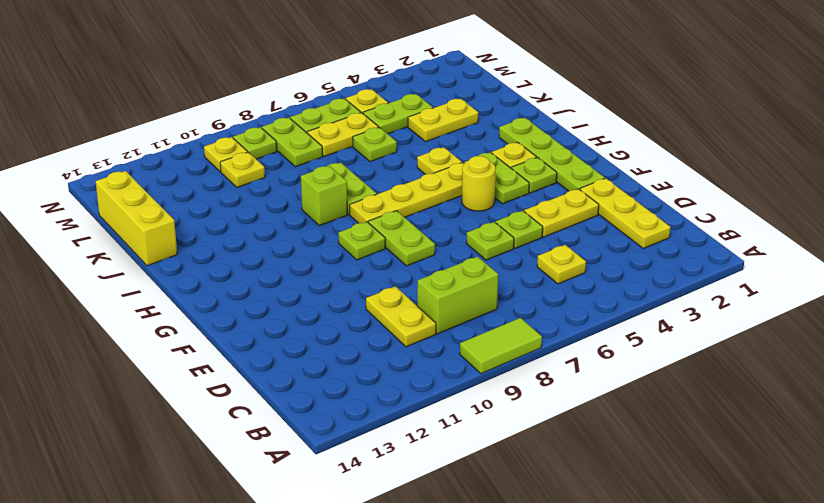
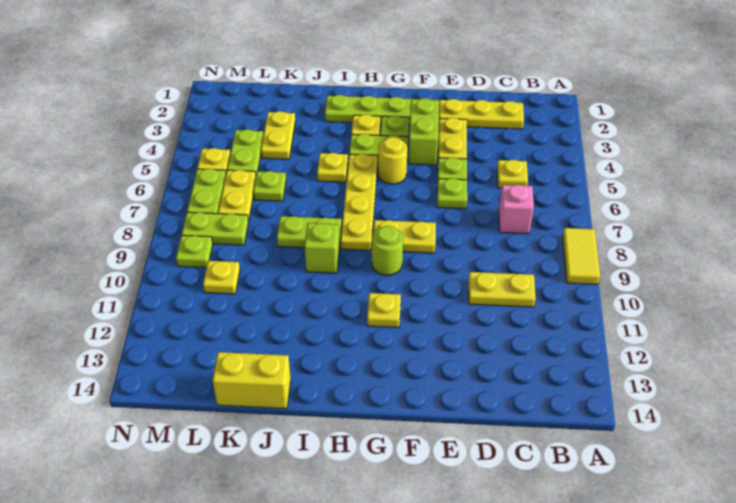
lime 1x2 tile [460,318,542,374] -> yellow 1x2 tile [563,228,600,284]
none -> pink 1x1 brick [499,185,534,234]
lime 1x2 brick [417,257,498,334] -> lime 1x2 brick moved to [408,99,439,165]
lime 1x2 plate [368,211,435,266] -> yellow 1x2 plate [373,220,436,253]
lime 1x1 plate [338,222,385,260] -> lime 1x1 round brick [372,226,403,275]
yellow 1x3 brick [96,171,177,266] -> yellow 1x2 brick [213,352,291,409]
yellow 1x1 plate [204,137,247,172] -> yellow 1x1 plate moved to [367,293,401,328]

